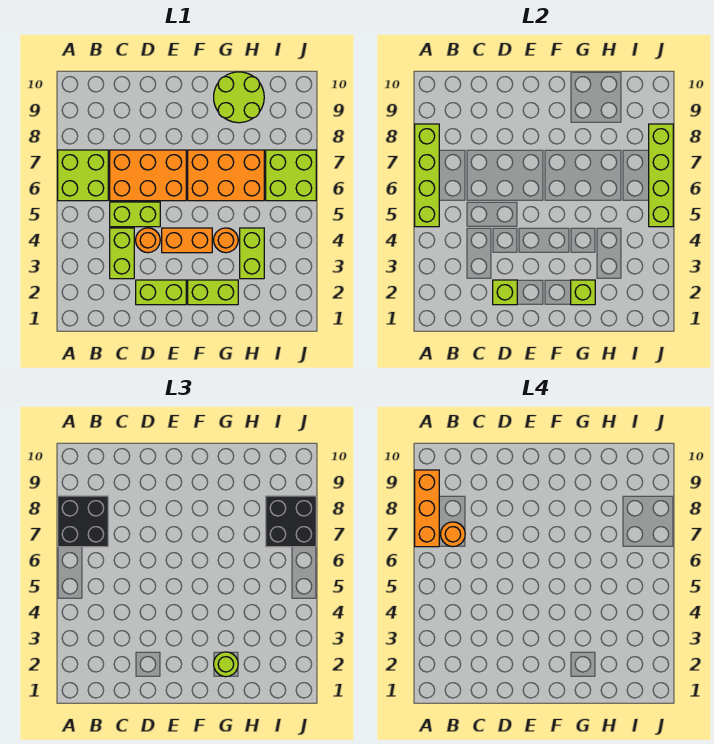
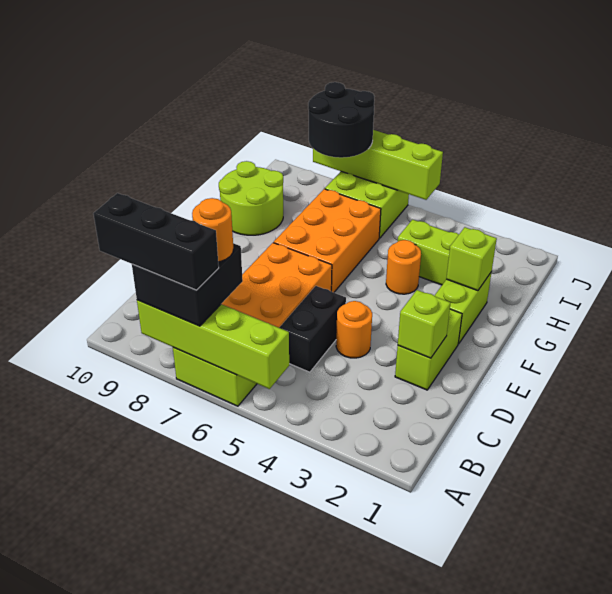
orange 1x3 brick [415,470,439,547] -> black 1x3 brick [93,193,219,290]
lime 1x2 brick [110,228,134,279] -> none
lime 1x2 brick [110,202,160,227] -> black 1x2 brick [279,286,346,372]
orange 1x2 brick [162,228,212,253] -> none
lime 1x1 round brick [214,652,238,677] -> none
black 2x2 brick [266,496,316,547] -> black 2x2 round brick [308,82,374,158]

